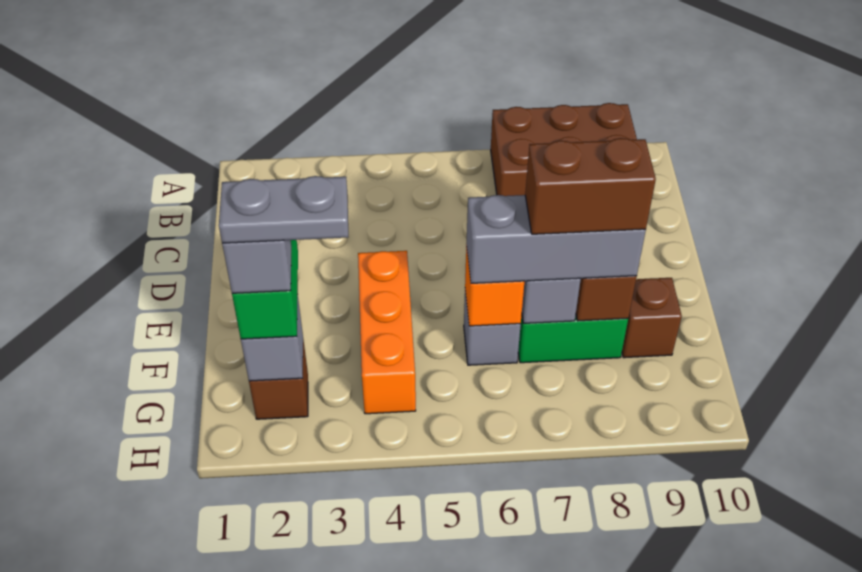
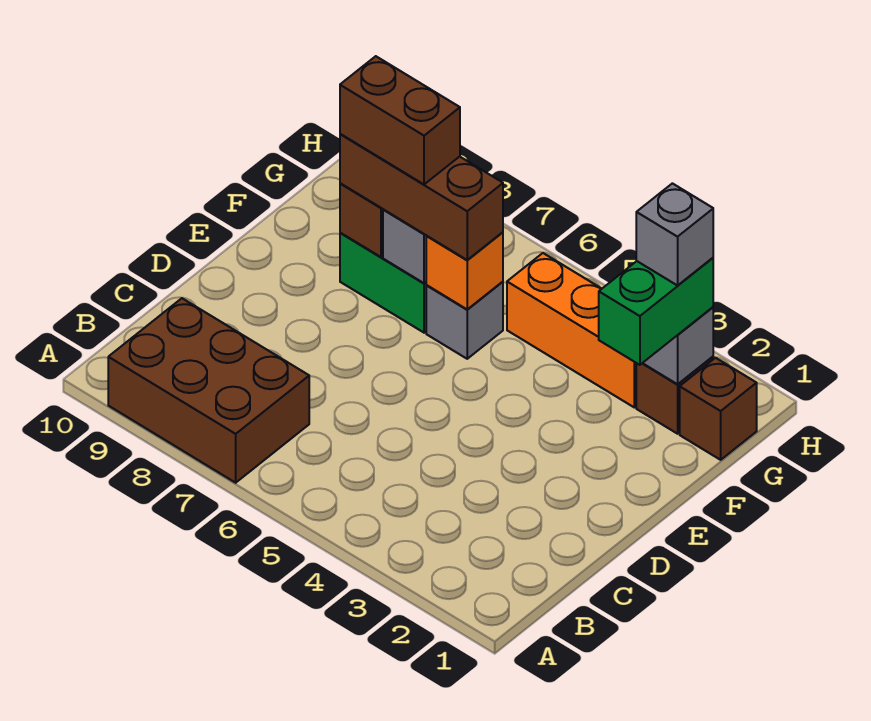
orange 1x3 brick [358,251,416,414] -> orange 1x3 brick turned to [507,253,636,407]
grey 1x3 brick [466,195,646,283] -> brown 1x3 brick [340,134,503,260]
brown 1x1 brick [622,278,682,358] -> brown 1x1 brick moved to [680,358,757,460]
grey 1x2 plate [219,176,348,243] -> none

